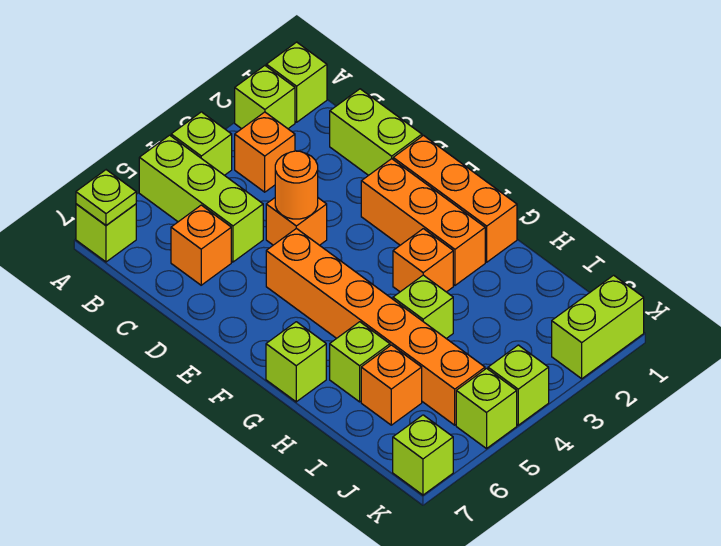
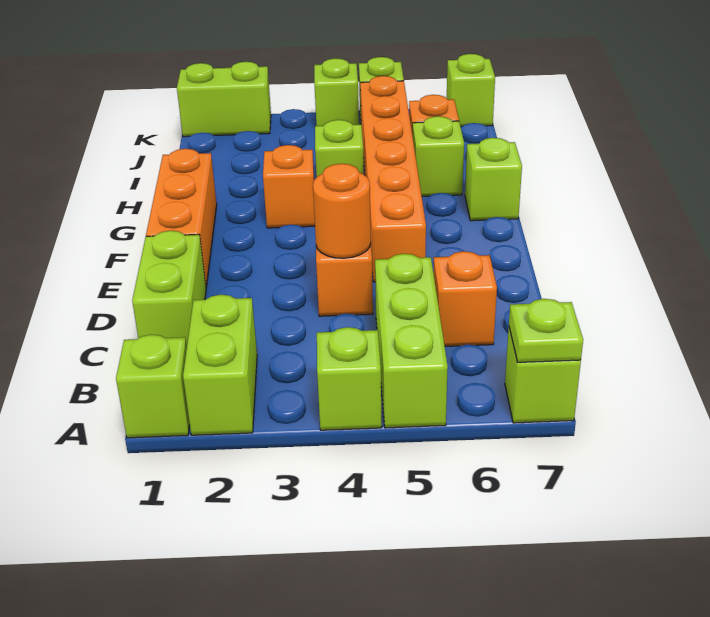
lime 1x1 brick [235,66,295,129] -> lime 1x2 brick [183,295,257,435]
orange 1x1 brick [235,112,295,192] -> none
orange 1x3 brick [361,159,485,285] -> none

